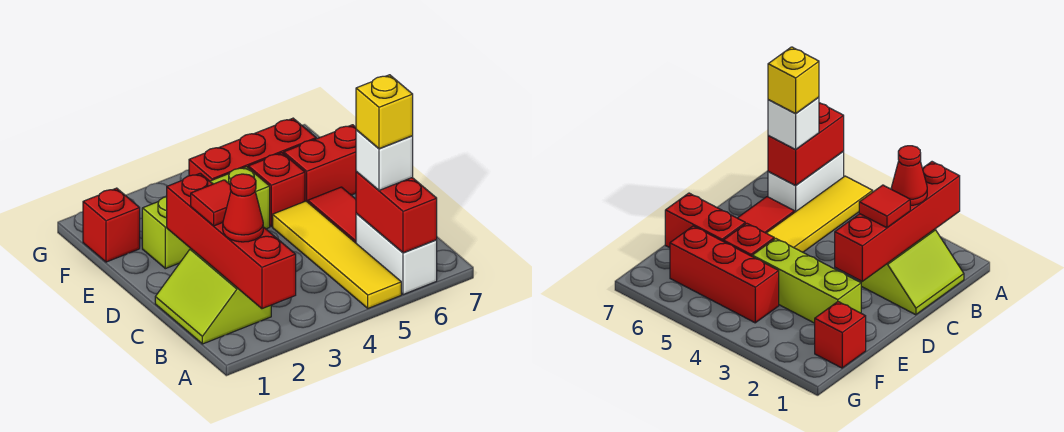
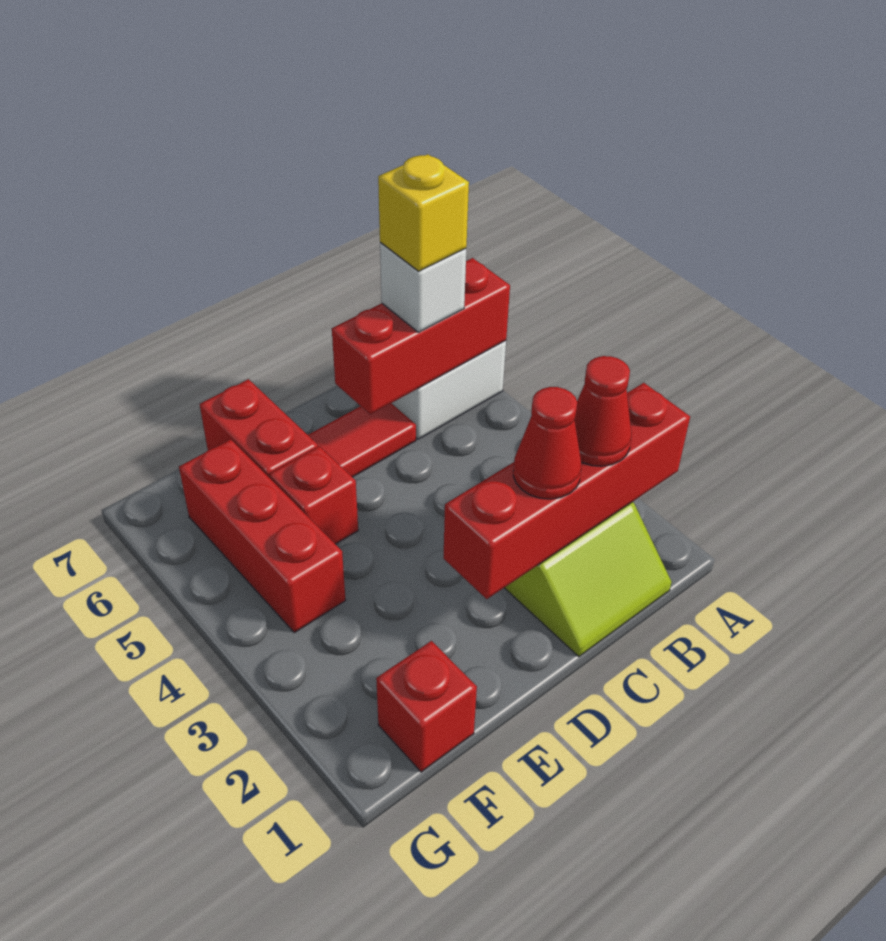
yellow 1x4 tile [273,201,401,308] -> none
red 1x2 brick [356,172,437,253] -> red 1x3 brick [332,258,510,414]
red 1x1 tile [191,180,231,226] -> red 1x1 cone [513,387,581,499]
lime 1x3 brick [142,167,270,269] -> none

